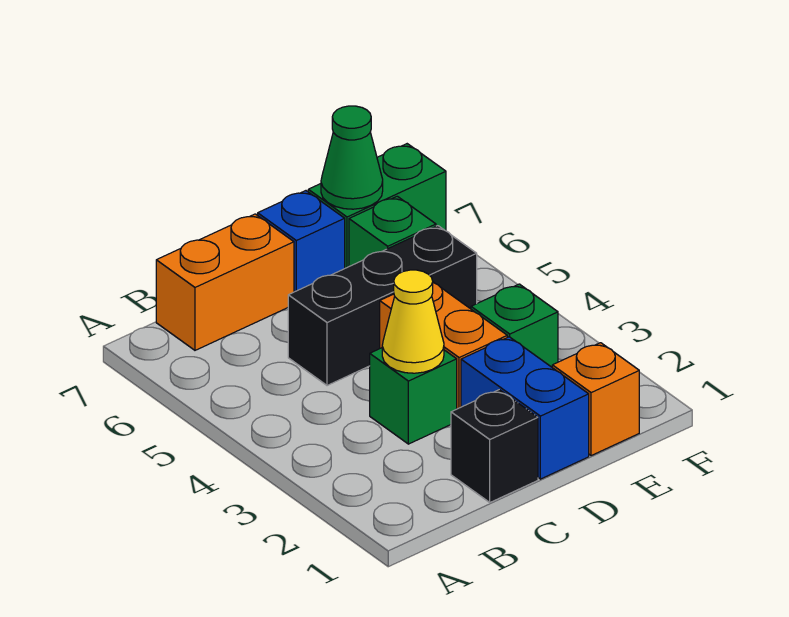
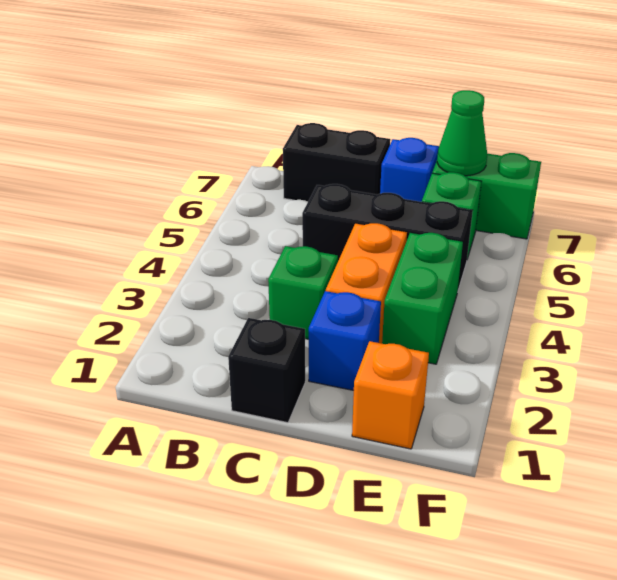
orange 1x2 brick [156,214,294,350] -> black 1x2 brick [283,123,390,201]
yellow 1x1 cone [382,270,444,373] -> none
blue 1x2 brick [461,337,589,479] -> blue 1x1 brick [309,291,381,390]
green 1x1 brick [471,284,558,367] -> green 1x2 brick [382,233,463,364]

